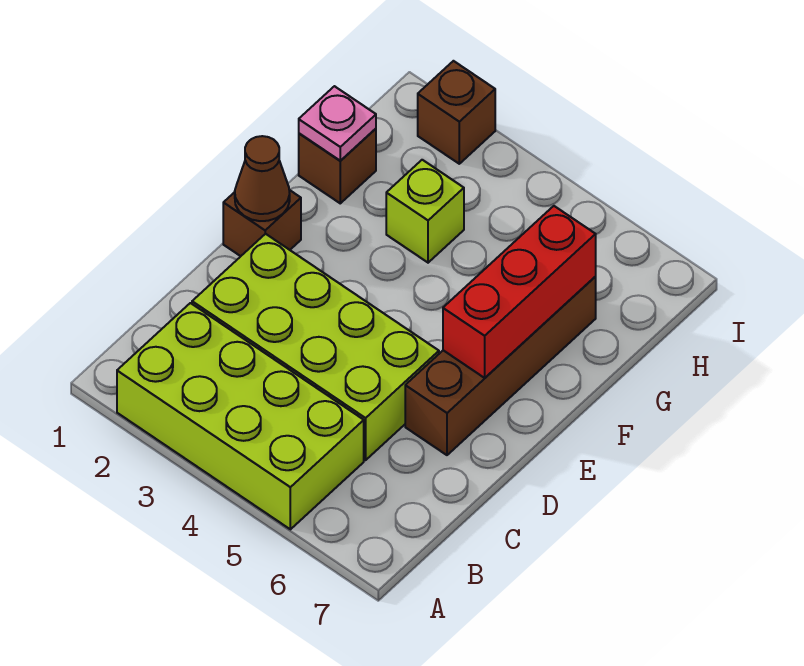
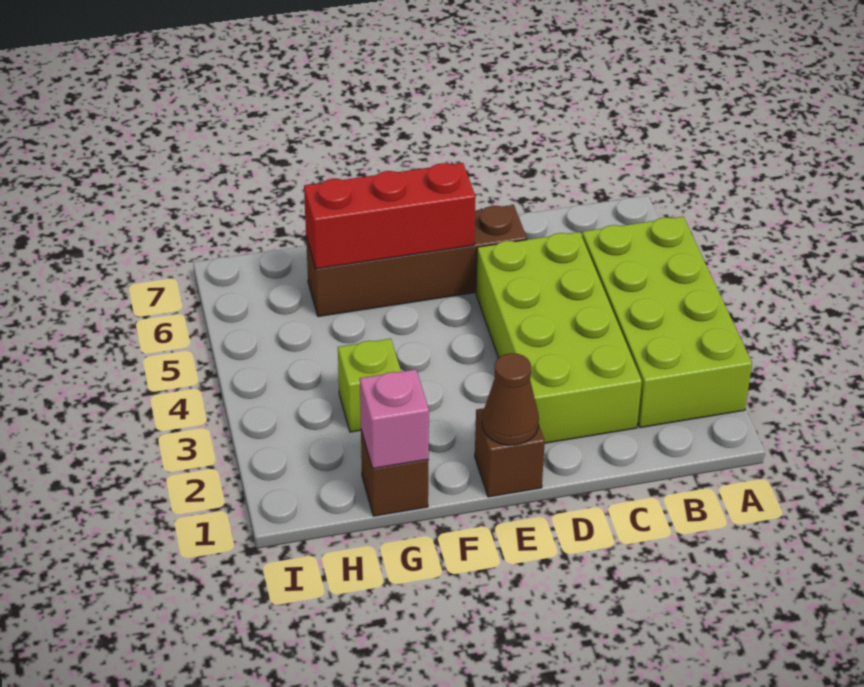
pink 1x1 plate [299,86,376,161] -> pink 1x1 brick [360,369,429,469]
brown 1x1 brick [418,61,495,164] -> none

